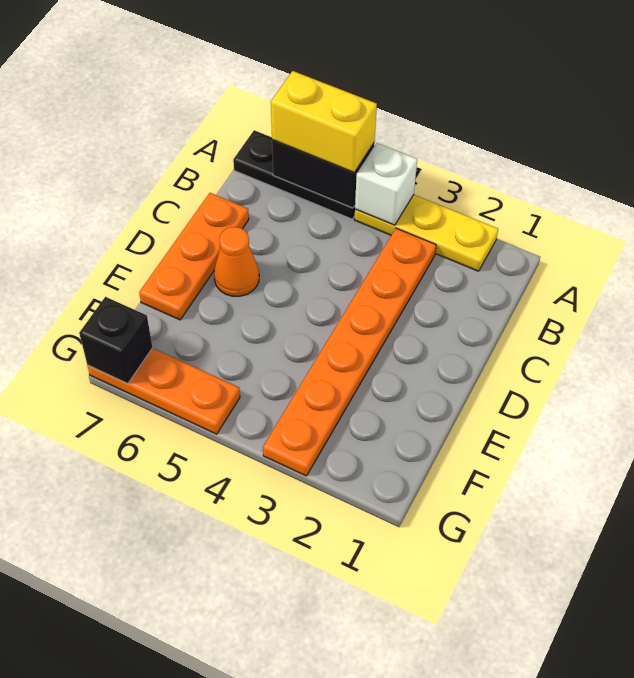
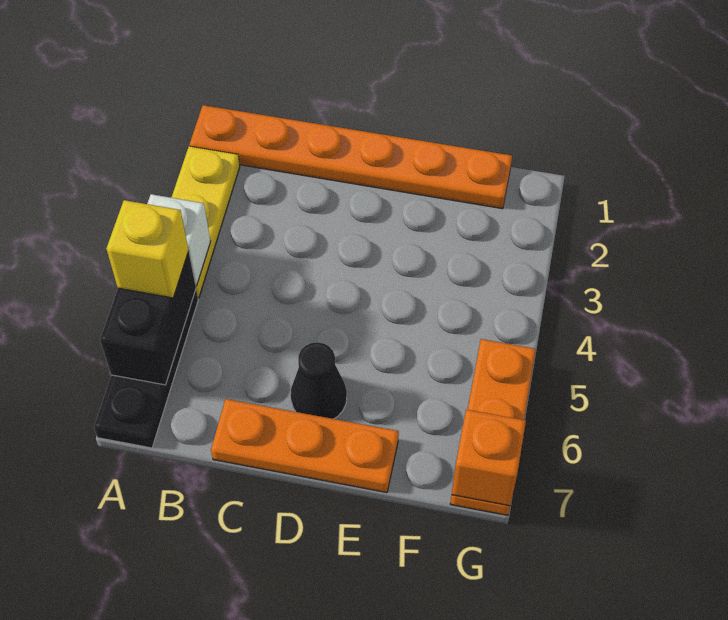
yellow 1x2 brick [271,71,377,173] -> yellow 1x1 brick [106,200,189,298]
orange 1x6 plate [263,228,436,476] -> orange 1x6 plate moved to [190,105,512,209]
orange 1x1 cone [214,227,259,296] -> black 1x1 cone [291,342,347,419]
black 1x1 brick [79,297,153,384] -> orange 1x1 brick [452,410,526,506]

